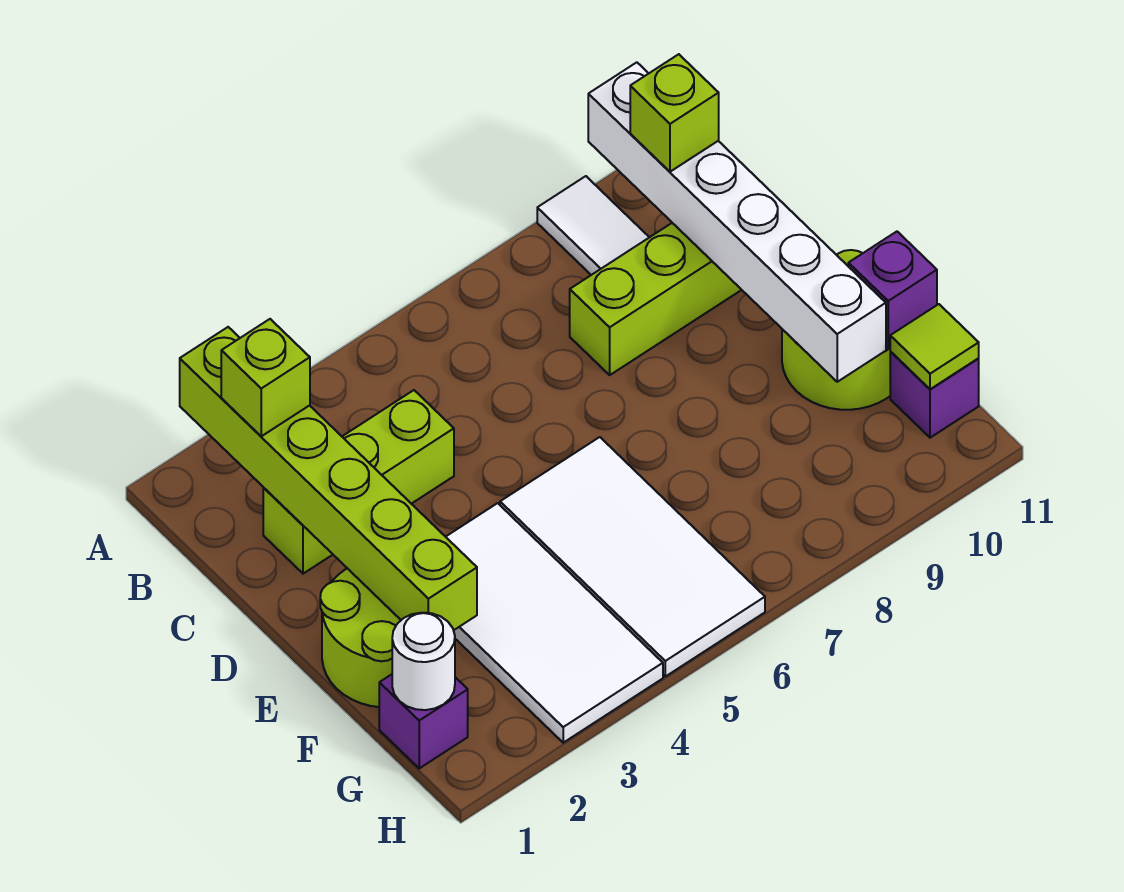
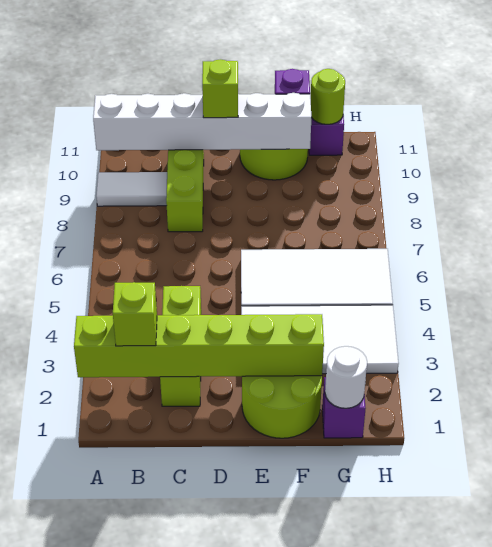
lime 1x1 brick [630,54,719,172] -> lime 1x1 brick moved to [202,59,238,118]
lime 1x1 tile [890,304,979,389] -> lime 1x1 round brick [311,69,345,124]

